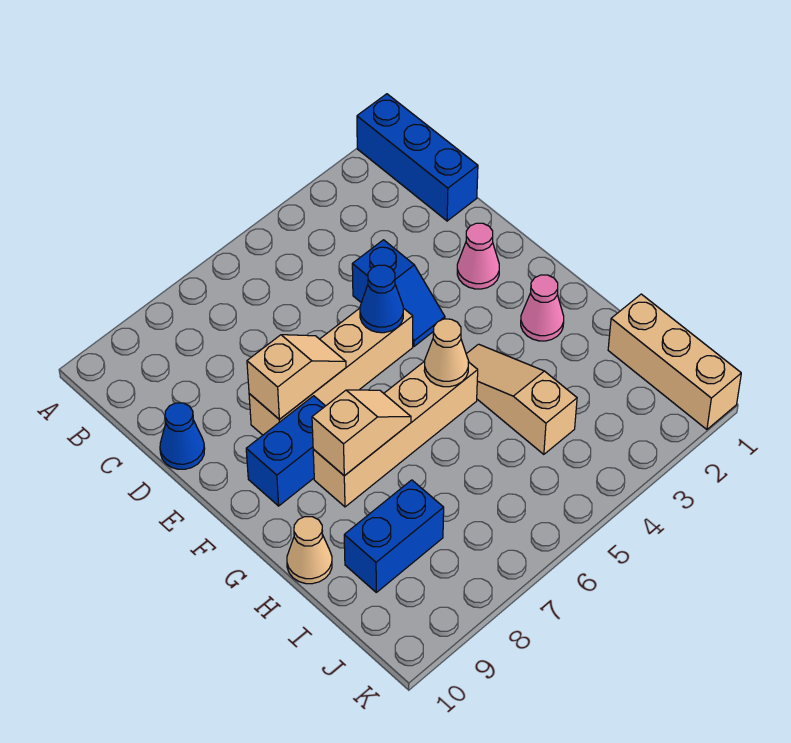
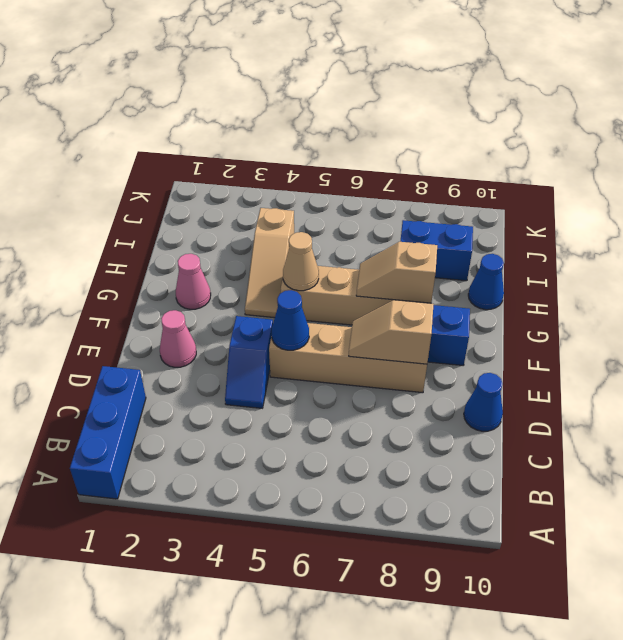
blue 1x2 slope [352,240,445,346] -> blue 1x2 slope turned to [225,316,273,408]
tan 1x1 cone [287,517,332,584] -> blue 1x1 cone [468,254,504,310]
tan 1x3 brick [608,294,741,429] -> none

